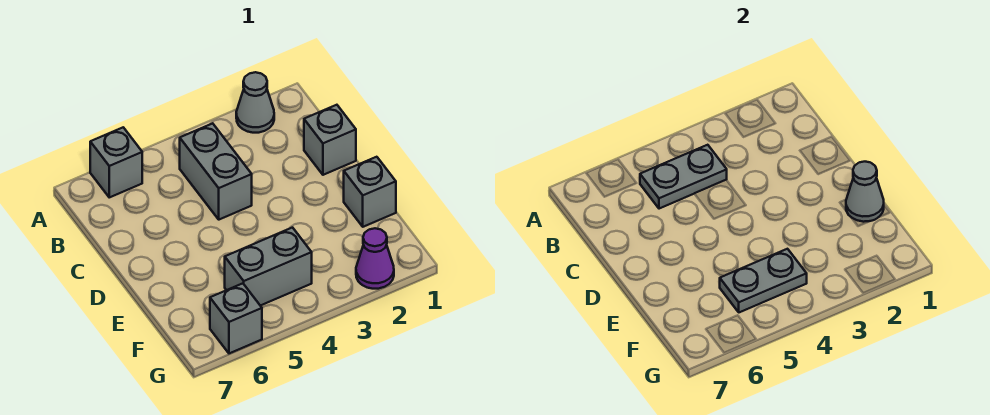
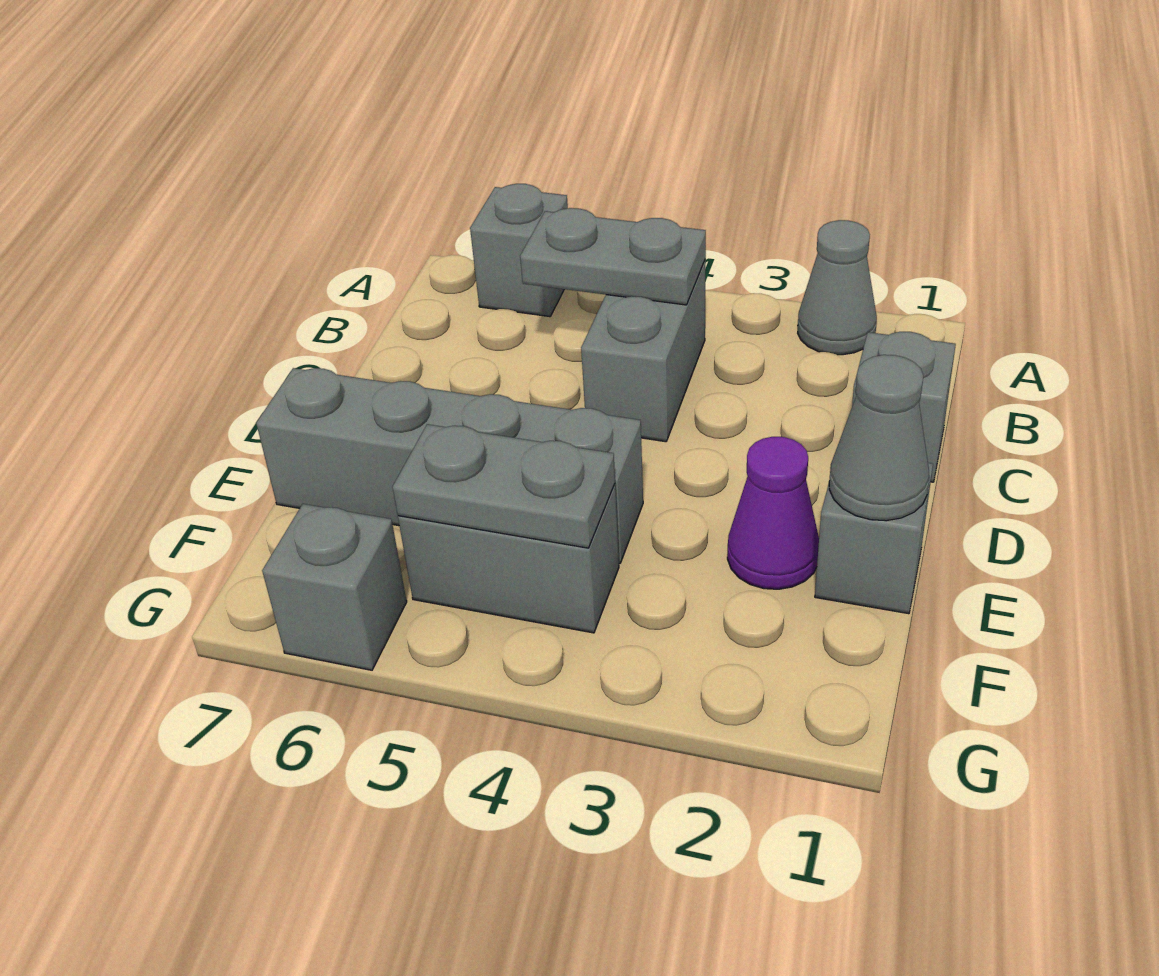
none -> grey 1x4 brick [256,368,643,564]
purple 1x1 cone [356,228,394,289] -> purple 1x1 cone moved to [727,437,819,589]

